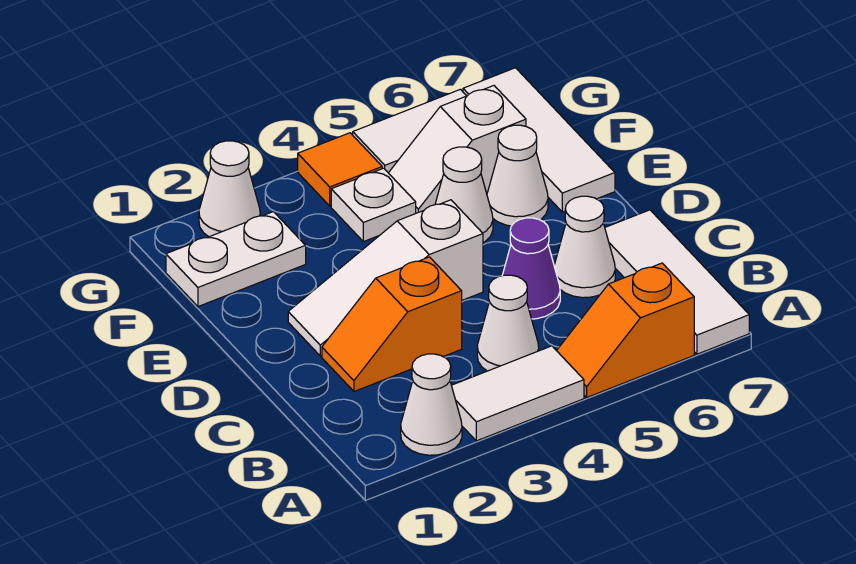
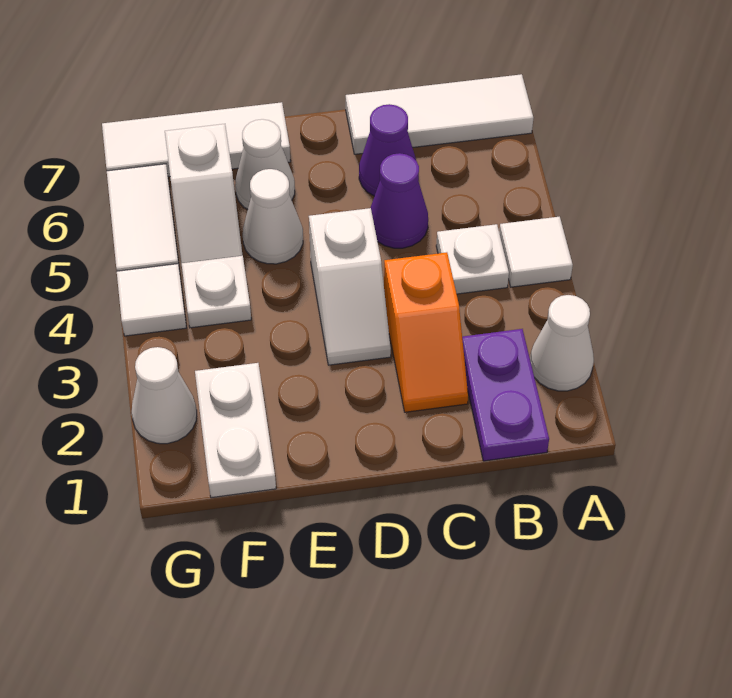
white 1x2 tile [451,346,584,441] -> white 1x1 tile [499,217,573,287]
orange 1x2 slope [557,263,694,397] -> none
none -> purple 1x2 plate [462,329,549,461]
white 1x1 cone [477,275,539,371] -> white 1x1 plate [436,224,509,294]
white 1x1 cone [554,196,615,298] -> purple 1x1 cone [359,104,416,196]
white 1x3 slope [288,200,483,356] -> white 1x2 slope [309,208,391,365]
orange 1x1 tile [298,133,382,206] -> white 1x1 tile [117,264,186,336]

